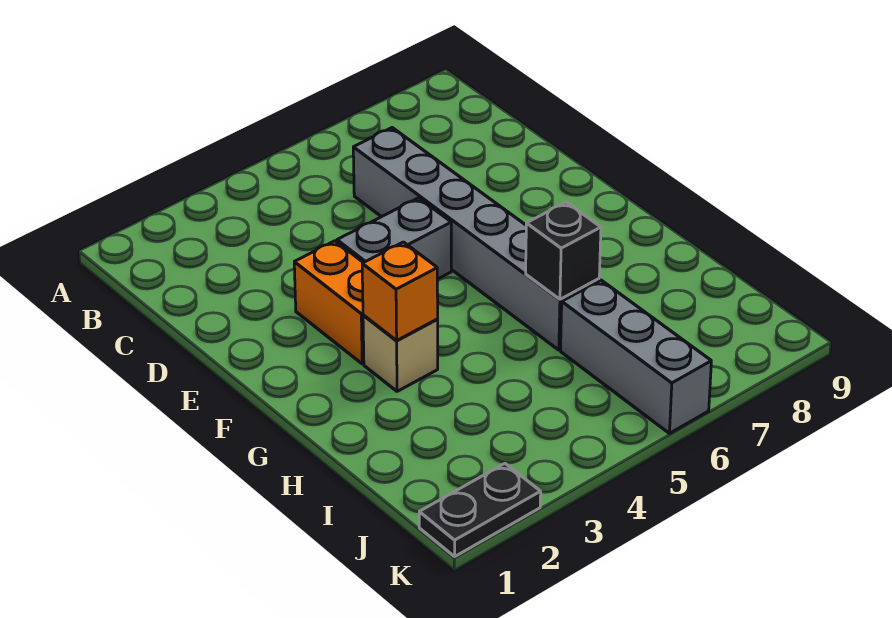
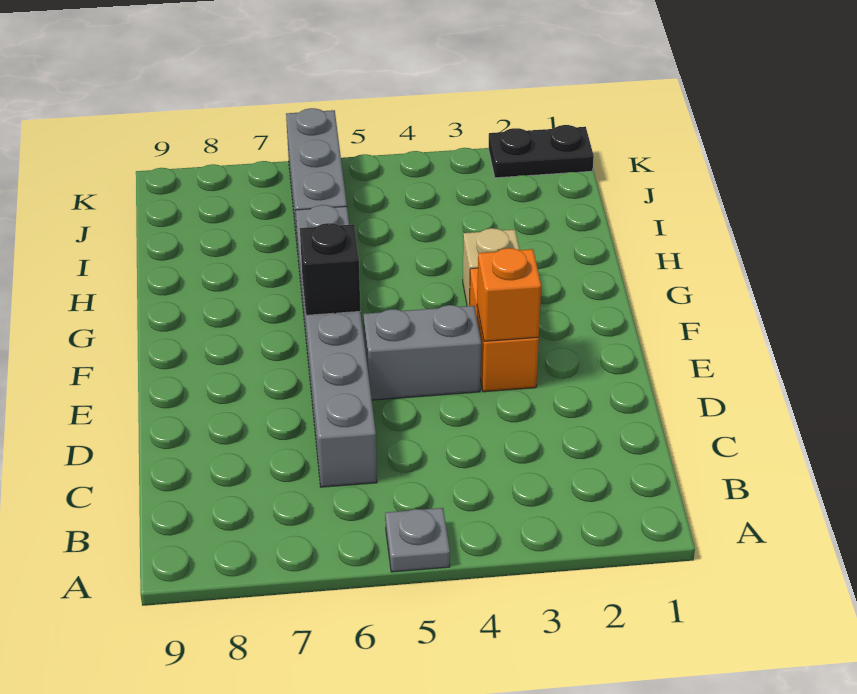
none -> grey 1x1 plate [385,508,450,572]
orange 1x1 brick [362,242,438,340] -> orange 1x1 brick moved to [477,248,541,341]
black 1x1 brick [526,202,601,299] -> black 1x1 brick moved to [300,223,360,315]

